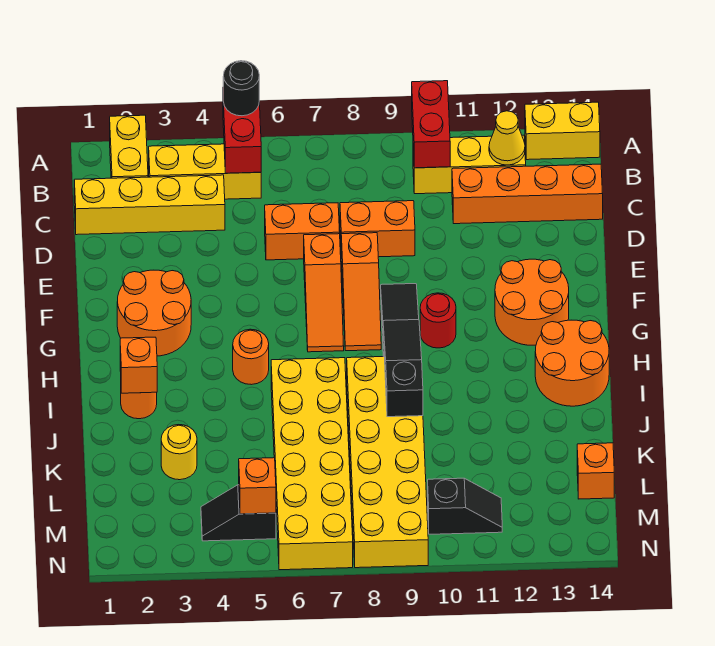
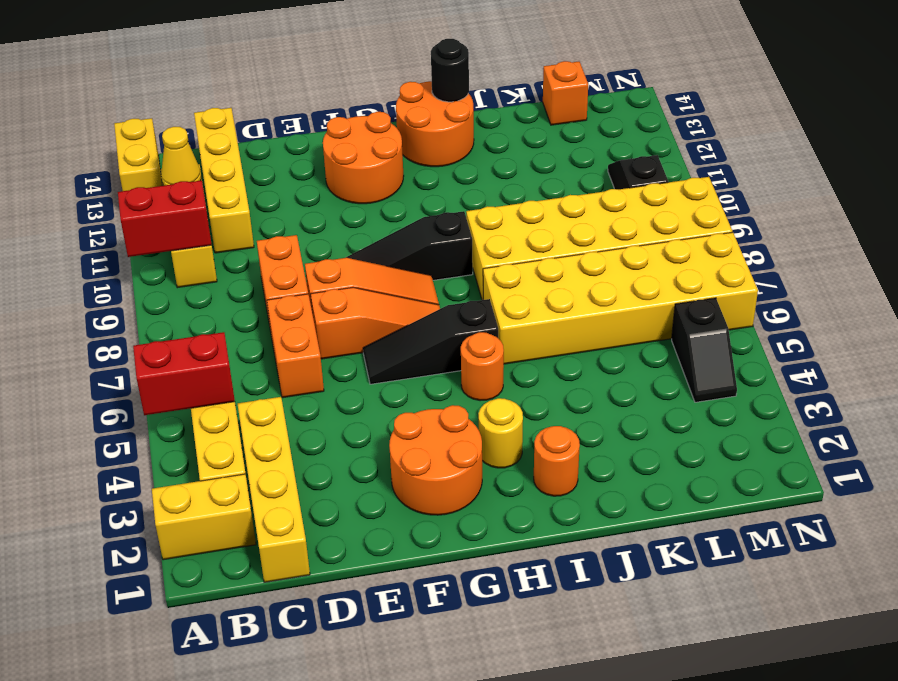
black 1x1 round brick [223,61,259,116] -> black 1x1 round brick moved to [431,39,469,102]
orange 1x4 brick [452,164,603,224] -> yellow 1x4 brick [194,108,254,253]
red 1x1 round brick [420,293,456,348] -> none
black 1x3 slope [383,320,423,417] -> black 1x3 slope moved to [363,299,498,384]
orange 1x1 brick [120,337,157,393] -> none
yellow 1x1 round brick [161,425,197,480] -> yellow 1x1 round brick moved to [478,398,523,468]
orange 1x1 brick [239,458,276,514] -> none

